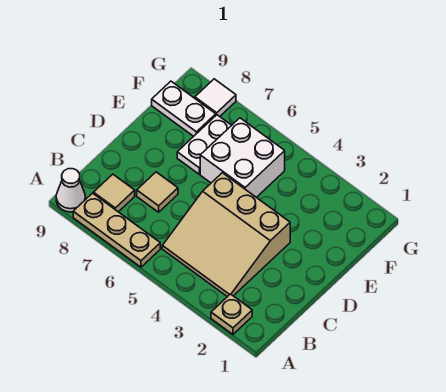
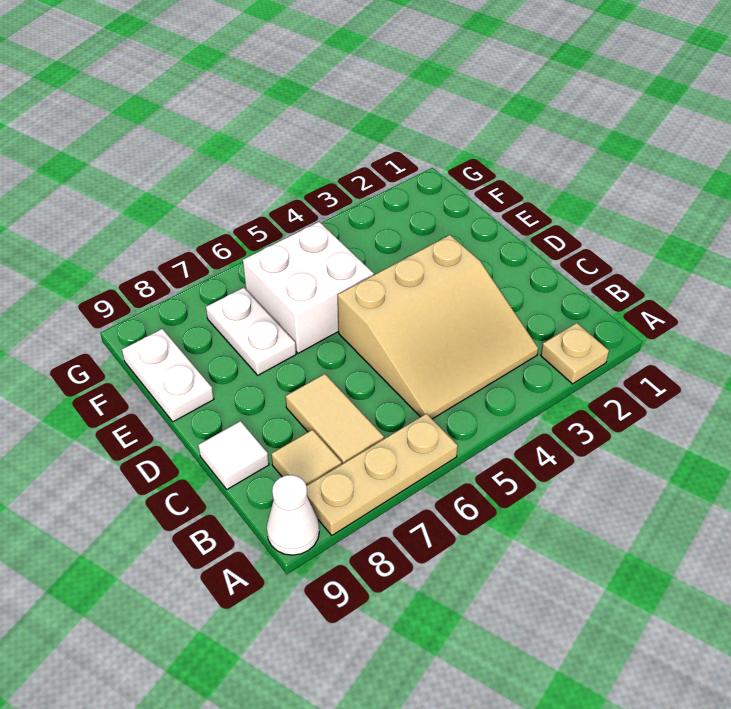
tan 1x1 tile [137,172,178,212] -> tan 1x2 tile [286,374,384,464]
white 1x2 plate [152,81,216,136] -> white 1x2 plate turned to [122,329,214,422]
white 1x1 tile [195,79,236,117] -> white 1x1 tile moved to [198,421,269,489]

